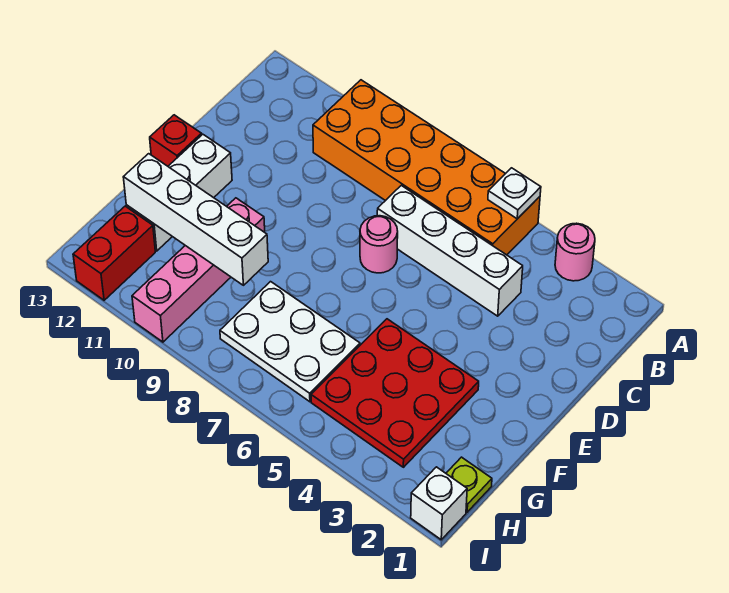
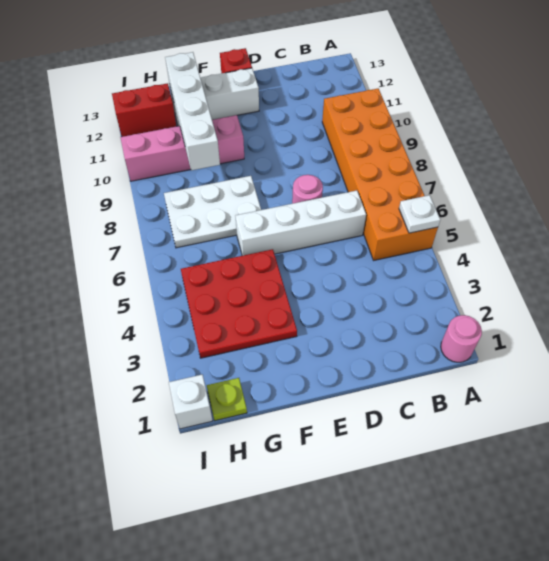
pink 1x1 round brick [555,223,595,281] -> pink 1x1 round brick moved to [441,315,482,362]
white 1x4 brick [377,185,523,316] -> white 1x4 brick turned to [236,190,366,256]
white 2x3 plate [220,282,360,402] -> white 2x3 plate turned to [164,176,261,248]

